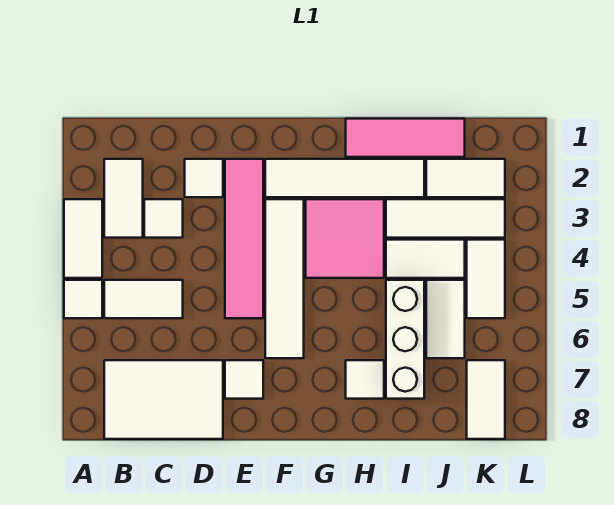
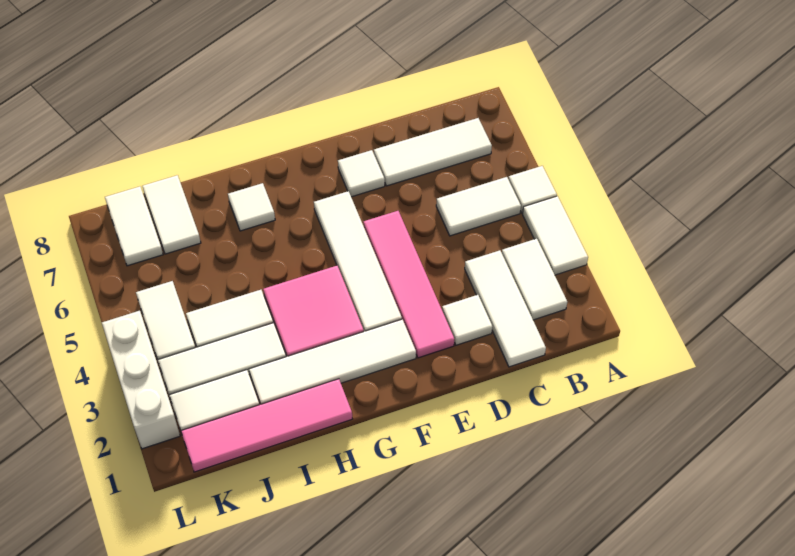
white 2x3 tile [104,360,223,439] -> white 1x3 tile [374,118,492,186]
white 1x1 tile [144,199,183,238] -> white 1x3 tile [465,250,546,367]
pink 1x3 tile [346,119,465,157] -> pink 1x4 tile [181,379,352,472]
white 1x3 brick [386,280,424,399] -> white 1x3 brick moved to [102,311,180,449]
white 1x2 tile [426,280,465,358] -> white 1x2 tile moved to [142,175,201,254]

